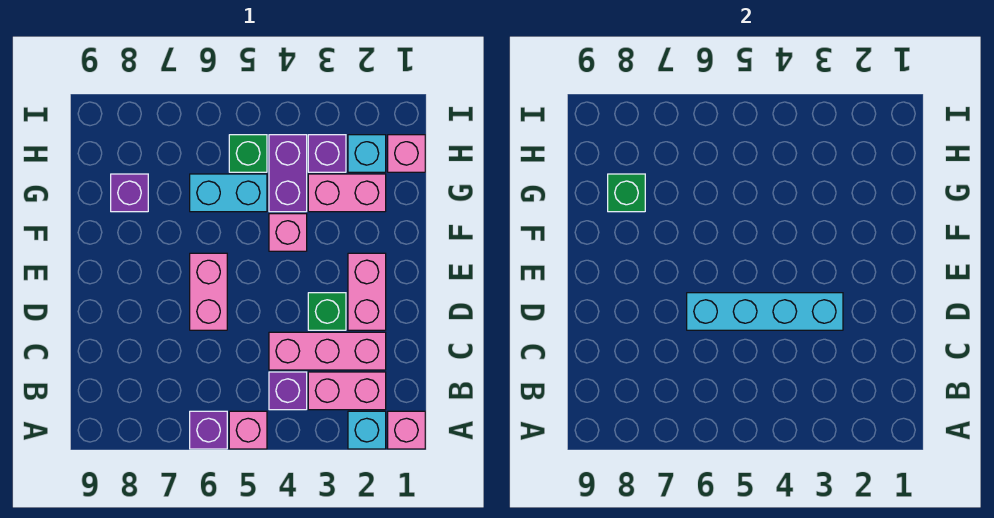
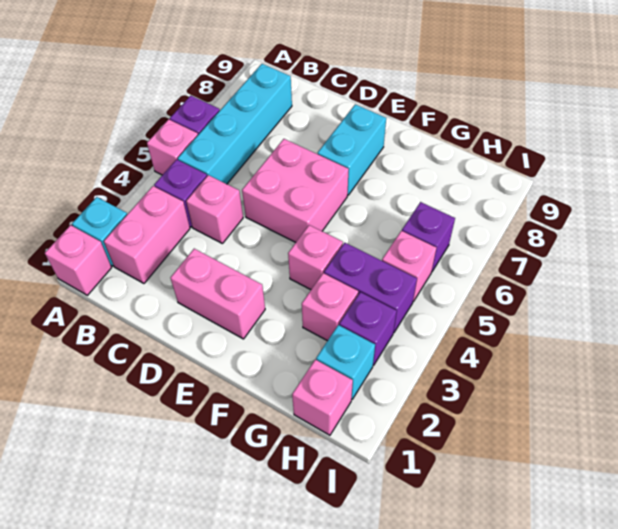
pink 1x3 brick [269,332,386,370] -> pink 1x1 brick [186,175,243,243]
green 1x1 brick [308,293,346,330] -> none
cyan 1x4 brick [687,293,843,330] -> cyan 1x4 brick moved to [178,64,292,184]
pink 1x2 brick [190,253,227,330] -> pink 2x2 brick [242,139,349,242]
pink 1x2 brick [308,174,386,212] -> pink 1x1 brick [302,273,358,341]
cyan 1x2 brick [190,174,267,212] -> cyan 1x2 brick moved to [318,104,386,195]
purple 1x1 brick [111,174,148,212] -> purple 1x1 brick moved to [402,202,455,271]
green 1x1 brick [608,174,645,212] -> none
green 1x1 brick [229,135,267,172] -> pink 1x1 brick [382,231,436,302]

